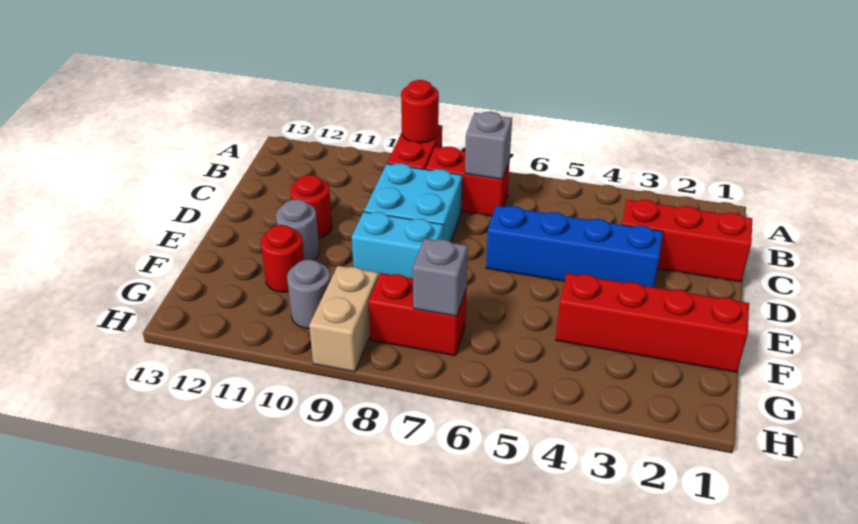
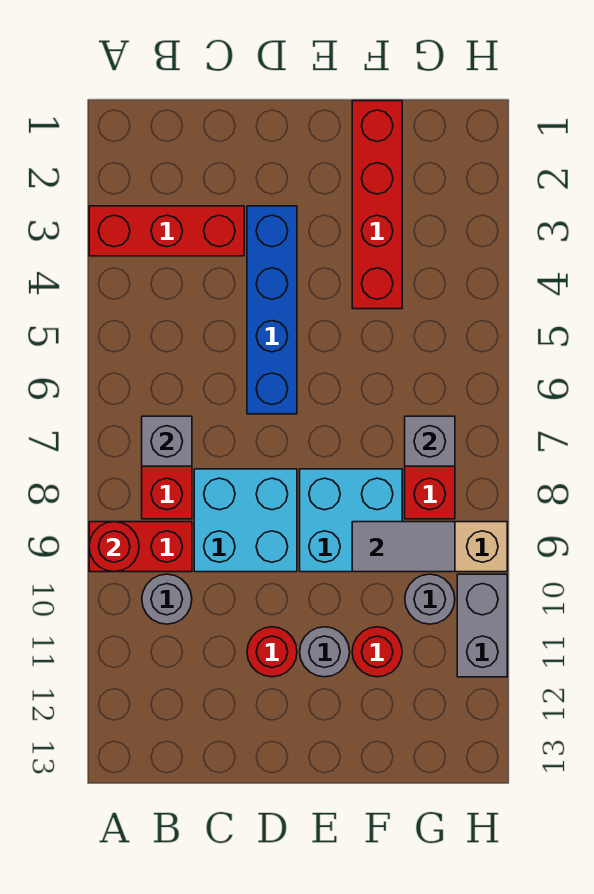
none -> grey 1x1 round brick [142,574,192,624]
red 1x3 brick [622,200,752,282] -> red 1x3 brick turned to [89,206,244,256]
cyan 1x2 brick [352,212,444,278] -> cyan 2x2 brick [300,469,402,572]
none -> grey 1x2 tile [352,522,455,572]
none -> grey 1x2 brick [457,574,507,677]

